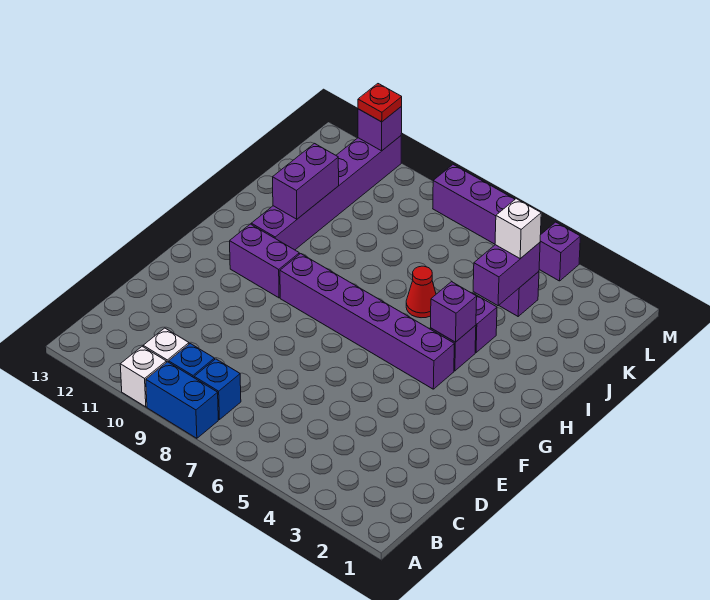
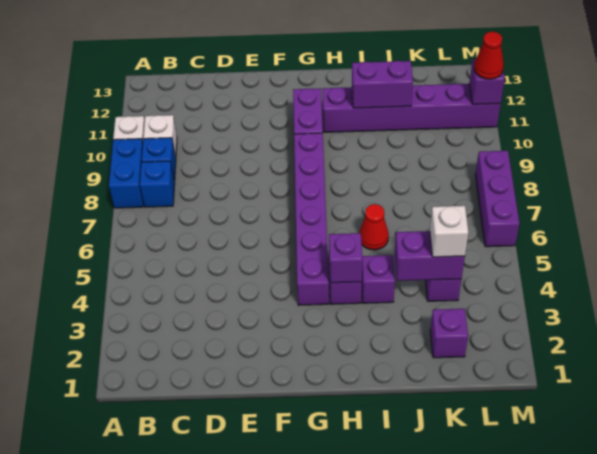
purple 1x1 brick [539,222,580,281] -> purple 1x1 brick moved to [430,309,468,358]
red 1x1 plate [358,84,402,122] -> red 1x1 cone [474,32,504,79]

